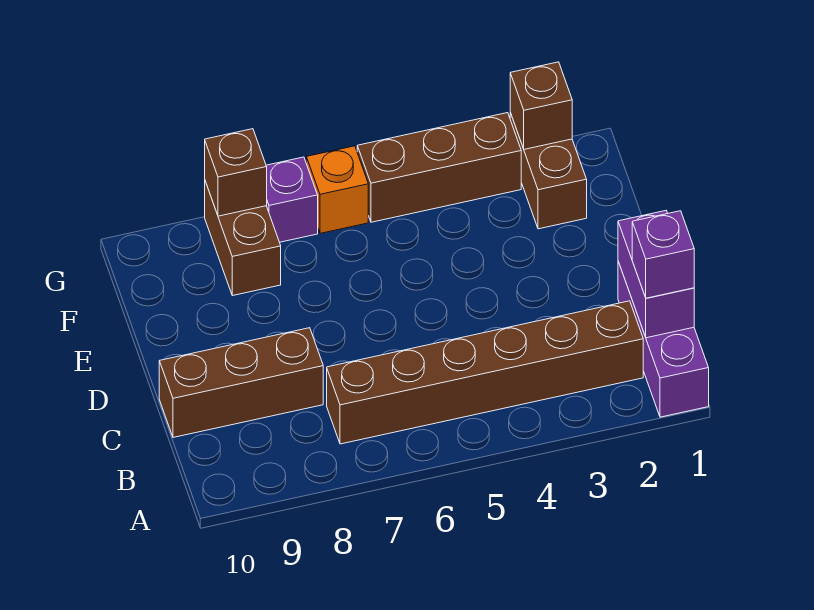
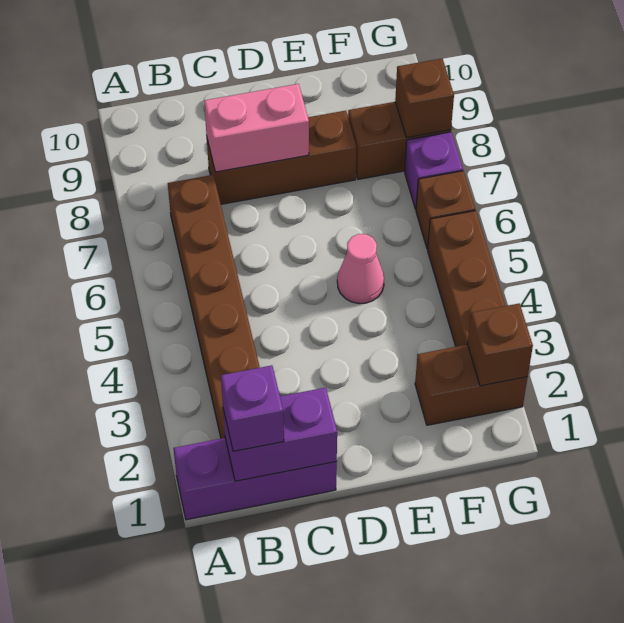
brown 1x3 brick [159,328,323,437] -> brown 1x3 brick turned to [207,111,356,204]
none -> pink 1x2 brick [204,84,309,172]
none -> pink 1x1 cone [337,234,384,304]
orange 1x1 brick [306,146,368,233] -> brown 1x1 brick [416,171,475,249]

